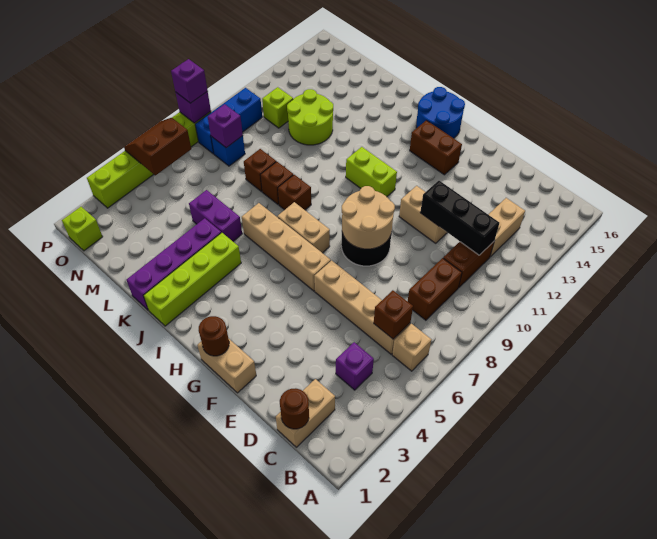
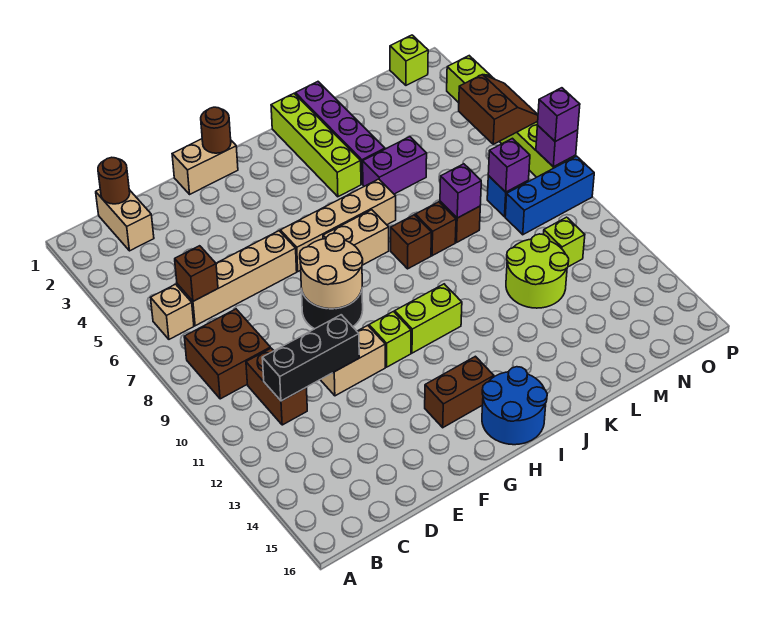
purple 1x1 brick [336,342,374,390] -> purple 1x1 brick moved to [440,164,481,218]
brown 1x2 brick [408,258,462,320] -> brown 2x2 brick [184,309,270,399]
tan 1x2 brick [488,198,525,257] -> none
none -> lime 1x1 brick [369,312,411,367]
blue 1x3 brick [195,88,262,154] -> blue 1x3 brick turned to [505,156,594,235]

